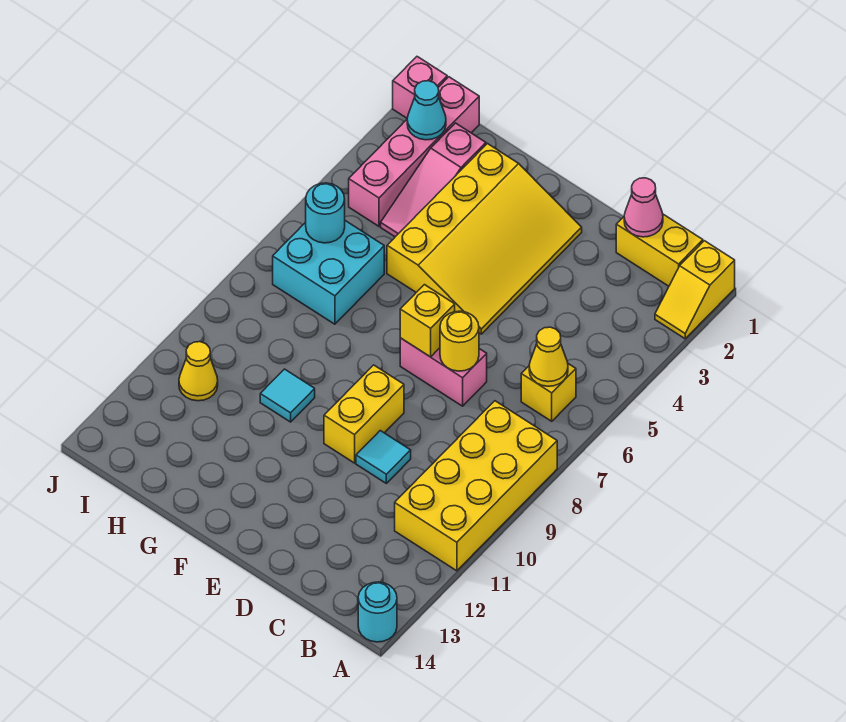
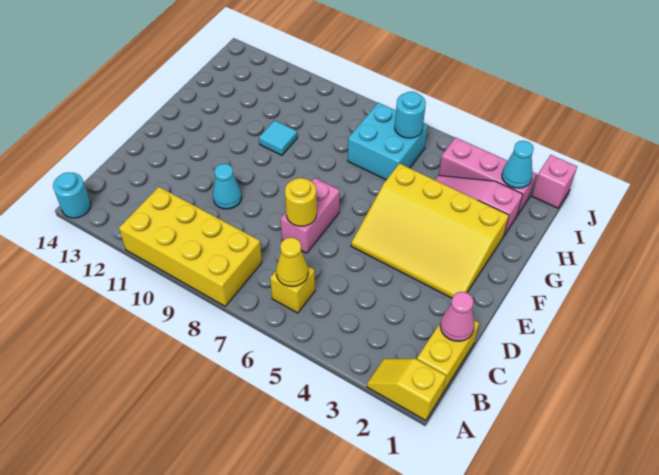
cyan 1x1 tile [356,431,411,483] -> cyan 1x1 cone [213,164,242,209]
yellow 1x1 brick [400,285,455,357] -> none
yellow 1x2 brick [324,365,404,463] -> none
pink 1x4 brick [349,77,479,226] -> pink 1x3 brick [439,137,536,215]
yellow 1x1 cone [179,342,218,401] -> none

